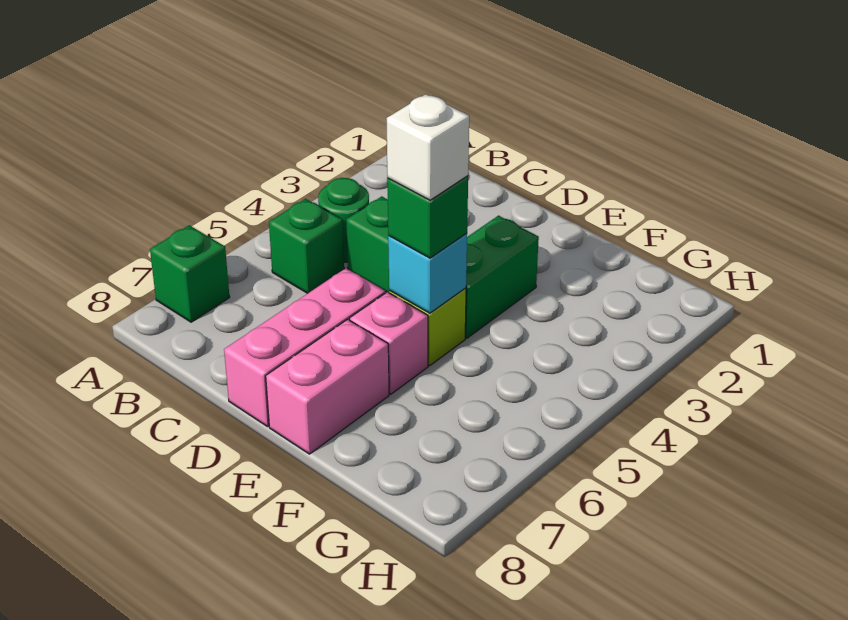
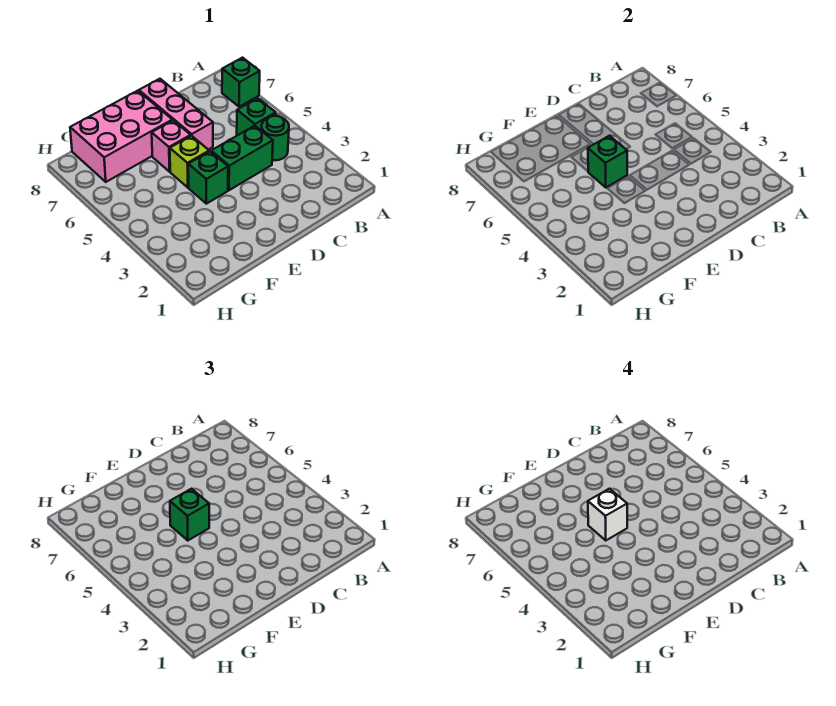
green 1x2 brick [465,216,539,338] -> green 1x1 brick [188,151,228,204]
cyan 1x1 brick [388,233,467,313] -> green 1x1 brick [588,136,627,187]
pink 1x2 brick [266,319,389,454] -> pink 2x3 brick [70,91,172,182]

